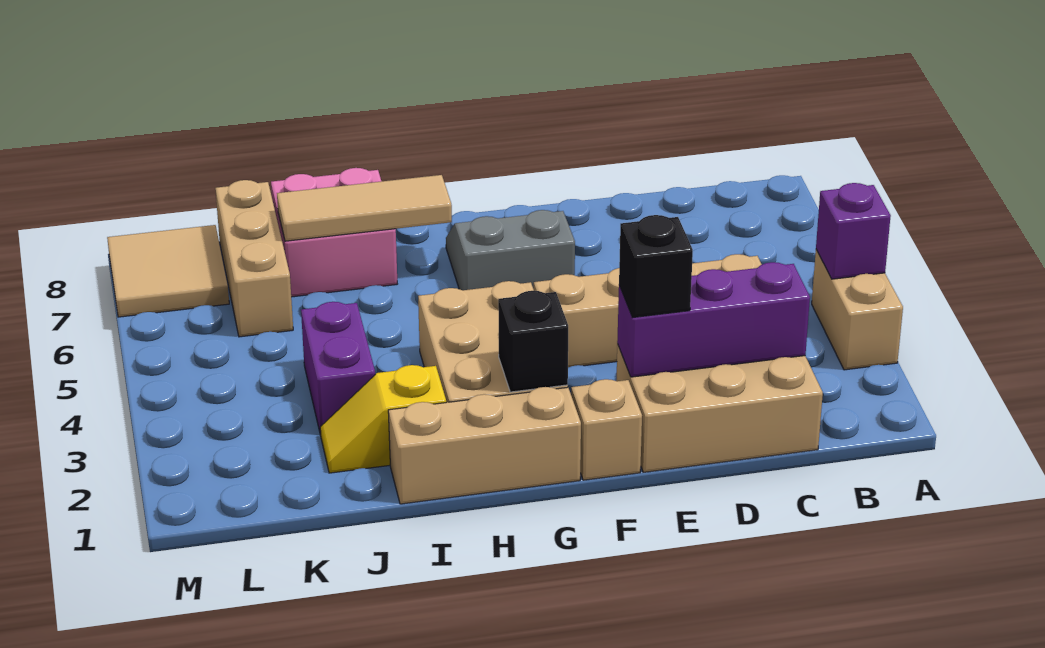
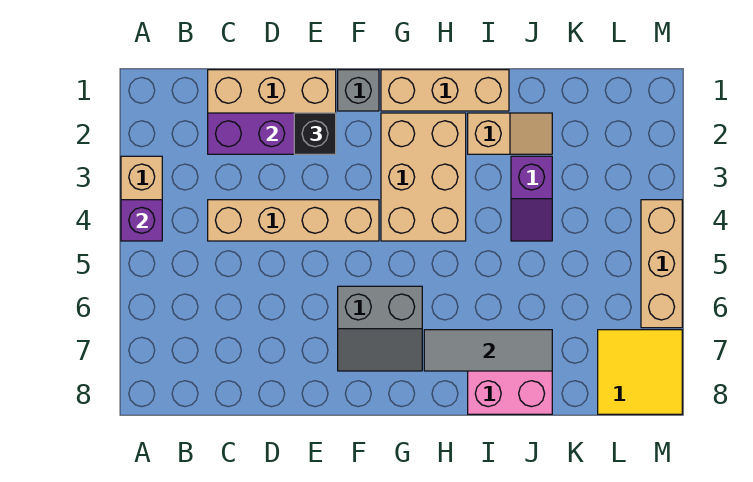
tan 1x1 brick [571,379,642,480] -> grey 1x1 brick [338,70,379,111]
black 1x1 brick [498,291,568,392] -> none
tan 1x3 tile [277,175,452,241] -> grey 1x3 tile [424,330,552,371]
yellow 1x2 slope [320,365,446,473] -> tan 1x2 slope [468,113,552,154]
purple 1x2 brick [301,302,375,435] -> purple 1x2 slope [511,156,552,241]
tan 1x3 brick [215,180,293,337] -> tan 1x3 brick moved to [641,200,682,328]
tan 2x2 tile [107,225,229,317] -> yellow 2x2 tile [598,330,682,414]

